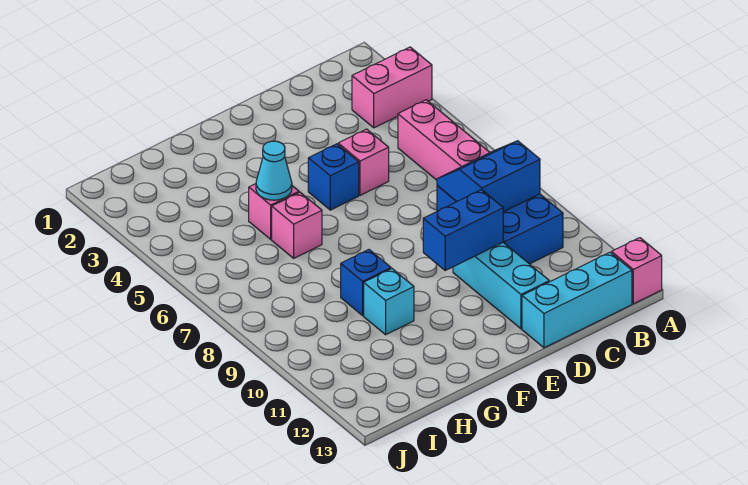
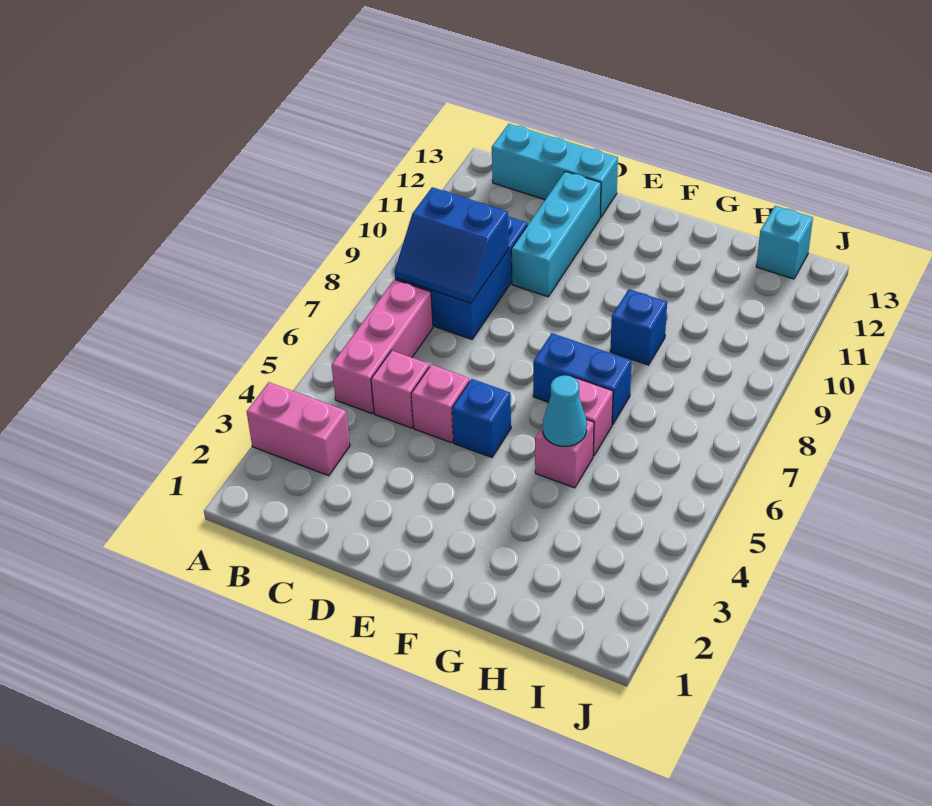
pink 1x1 brick [612,238,662,304] -> pink 1x1 brick moved to [371,350,429,428]
blue 1x2 brick [423,190,503,270] -> blue 1x2 brick moved to [533,333,632,425]
cyan 1x1 brick [364,269,414,335] -> cyan 1x1 brick moved to [756,206,813,279]

